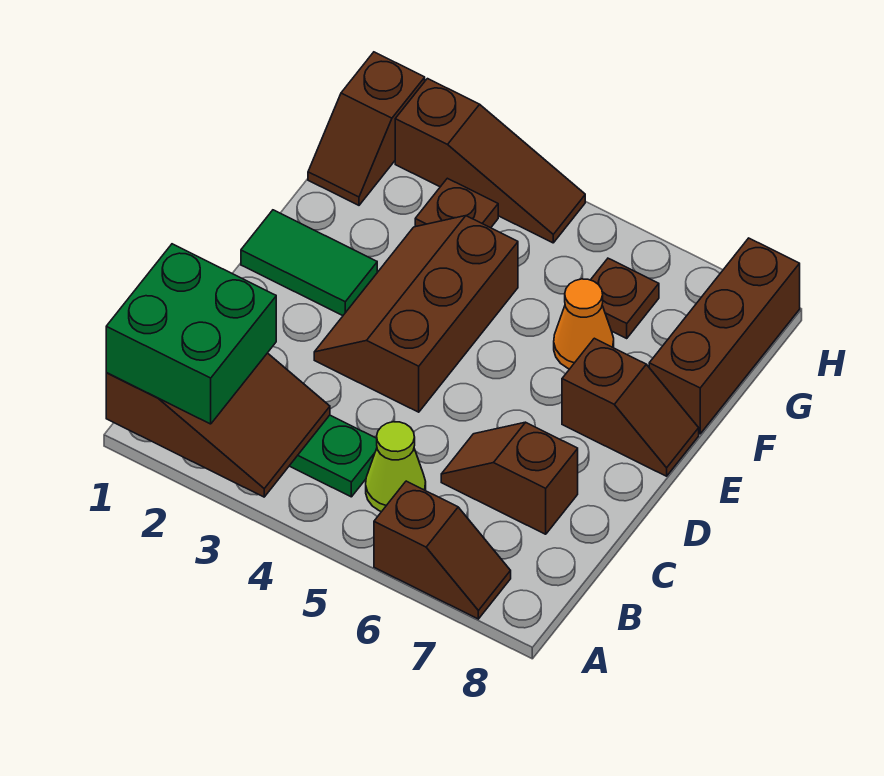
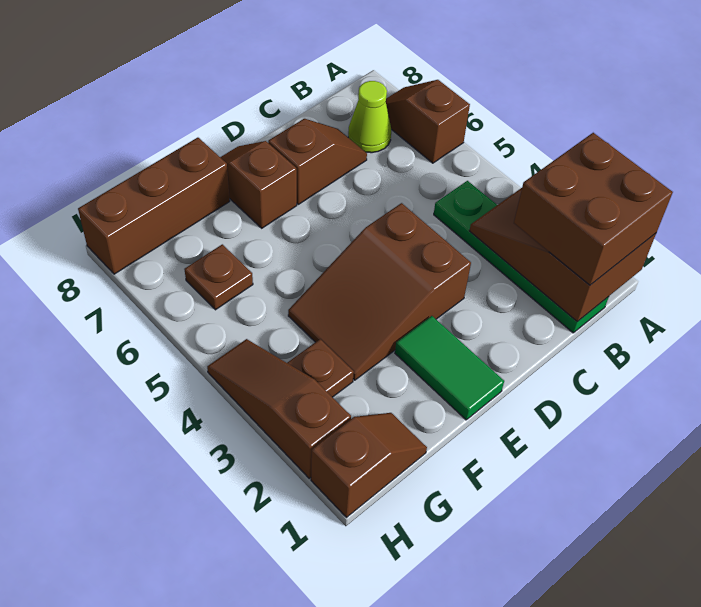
green 2x2 brick [106,244,276,424] -> brown 2x2 brick [514,133,673,285]
lime 1x1 cone [366,422,426,512] -> lime 1x1 cone moved to [348,81,391,153]
brown 1x2 slope [441,422,578,534] -> brown 1x2 slope turned to [268,119,367,204]
brown 2x3 slope [314,216,518,412] -> brown 2x3 slope turned to [288,203,471,380]
orange 1x1 cone [554,279,614,369] -> none

